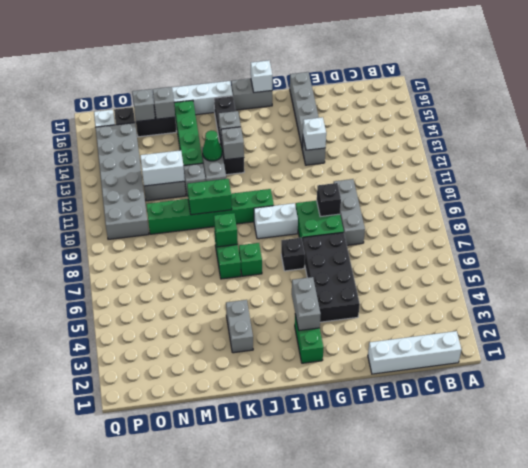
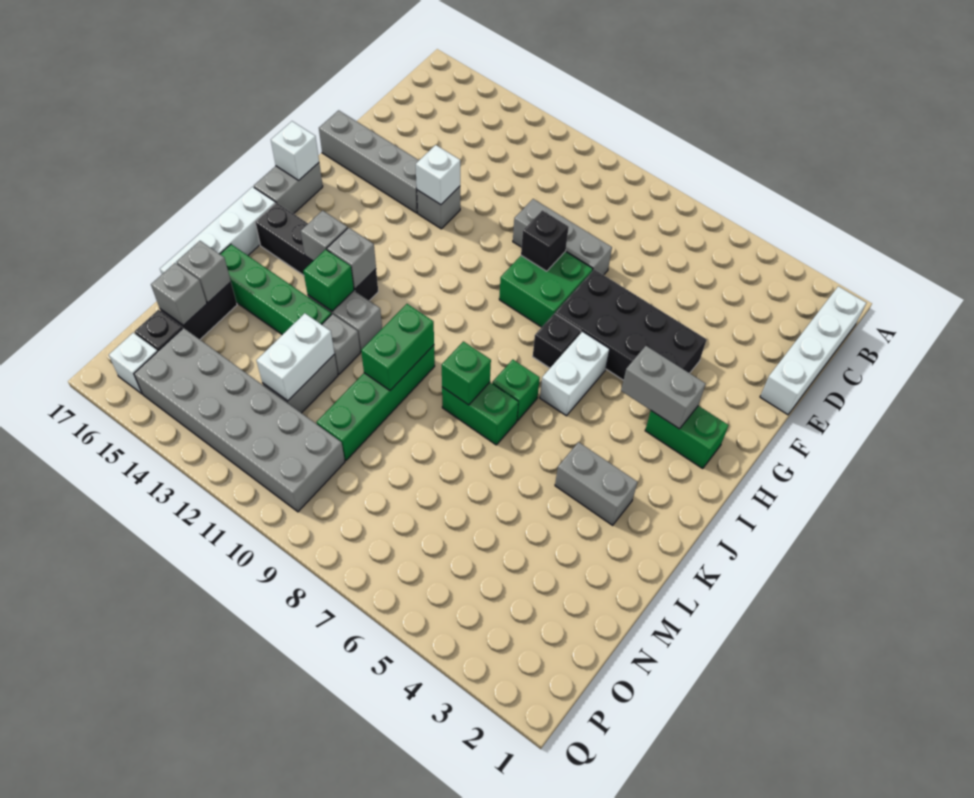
white 1x2 brick [254,203,298,239] -> white 1x2 brick moved to [540,331,610,416]
green 1x6 brick [146,189,274,234] -> green 1x4 brick [317,345,435,460]
green 1x1 cone [203,130,222,161] -> green 1x1 brick [303,249,354,311]

